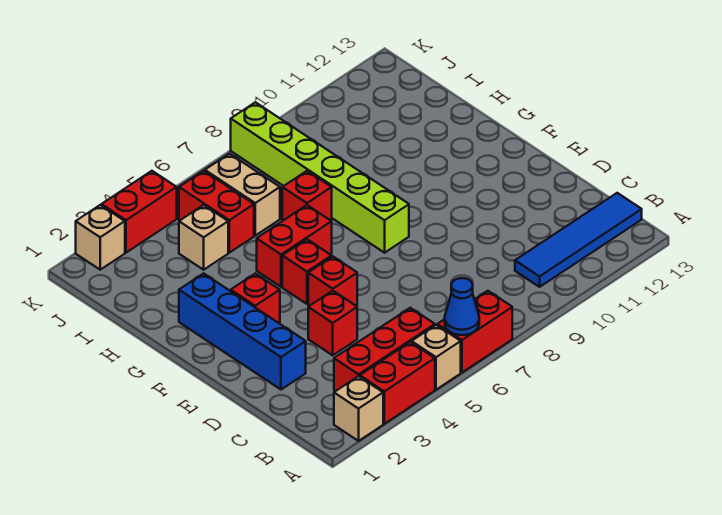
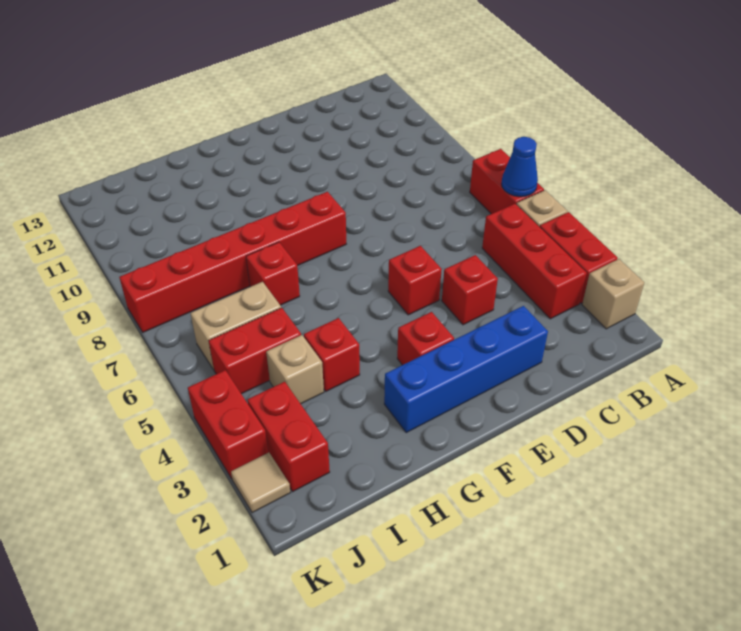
blue 1x4 tile [515,193,642,287] -> none
red 1x1 brick [282,239,332,304] -> red 1x1 brick moved to [304,318,360,391]
lime 1x6 brick [231,102,409,253] -> red 1x6 brick [119,192,346,332]
red 1x2 brick [257,205,332,287] -> red 1x2 brick moved to [247,382,330,492]
tan 1x1 brick [76,205,125,270] -> tan 1x1 tile [231,452,290,513]

